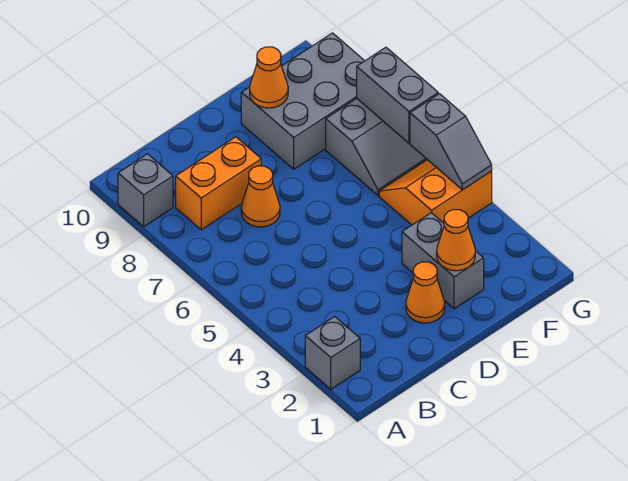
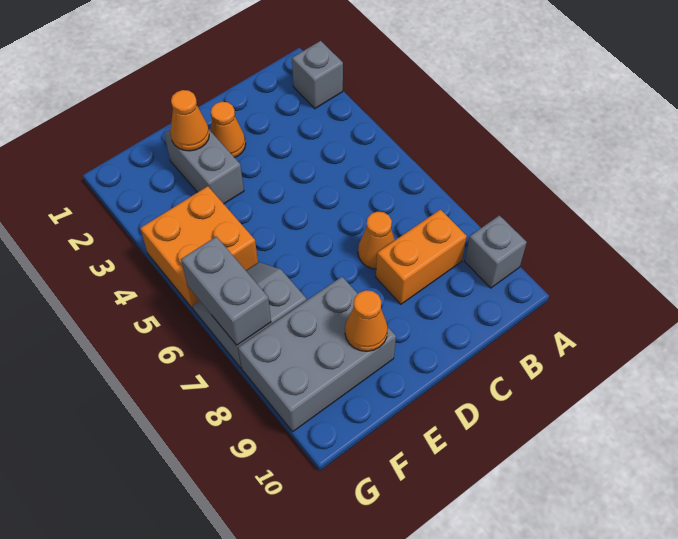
orange 2x2 slope [379,160,492,225] -> orange 2x2 brick [140,186,258,308]
grey 1x2 slope [410,94,492,190] -> none

